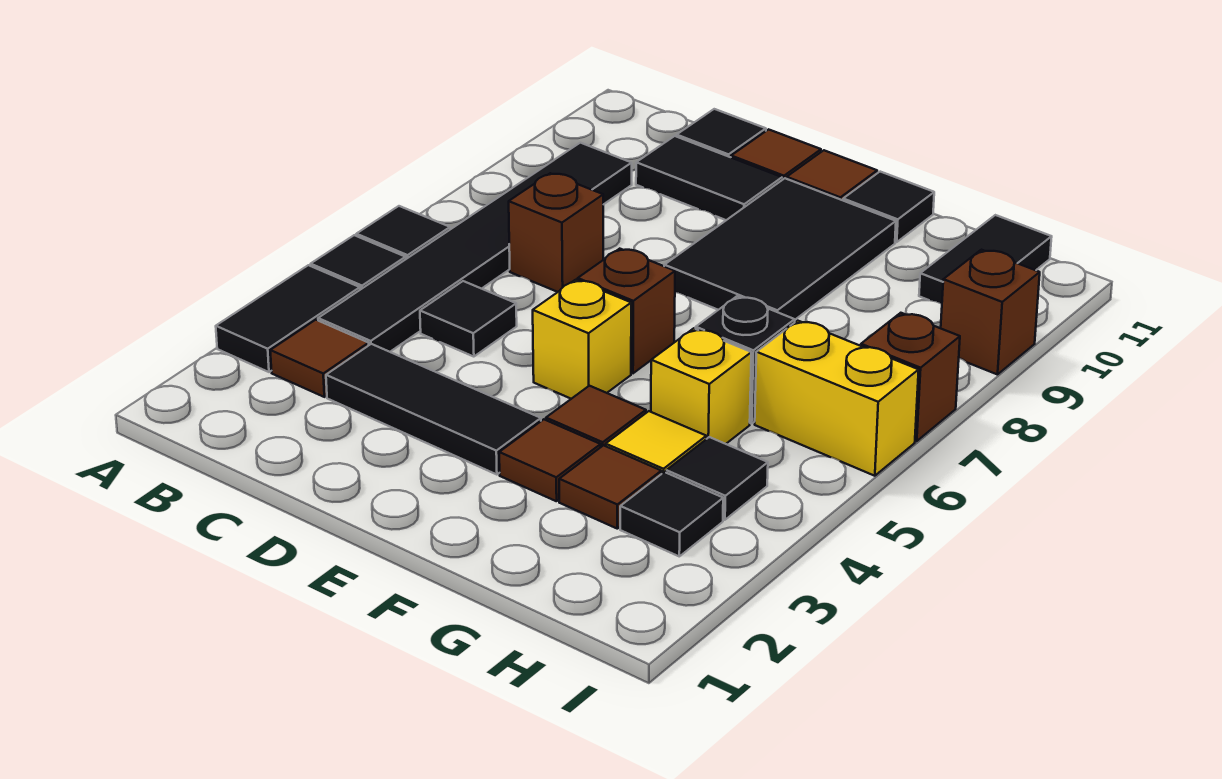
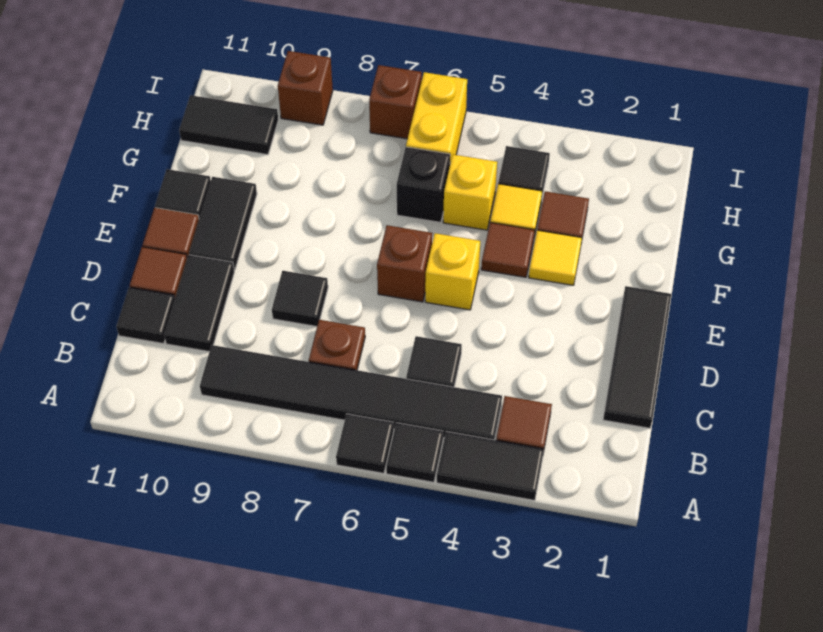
black 1x3 tile [326,344,541,475] -> black 1x3 tile moved to [603,286,671,428]
brown 1x1 brick [509,173,603,292] -> brown 1x1 plate [309,320,365,370]
black 2x3 tile [664,178,896,320] -> black 1x2 tile [189,177,257,270]
brown 1x1 tile [499,419,601,501] -> yellow 1x1 tile [529,230,582,285]
black 1x1 tile [620,472,723,556] -> black 1x1 tile moved to [272,271,328,327]

